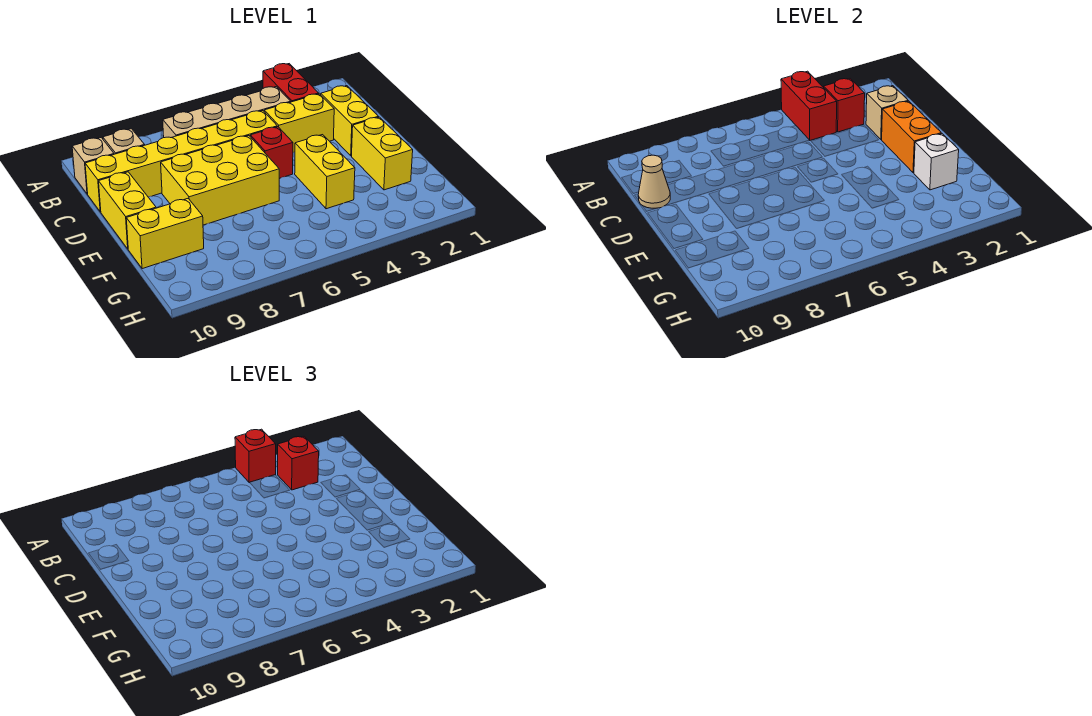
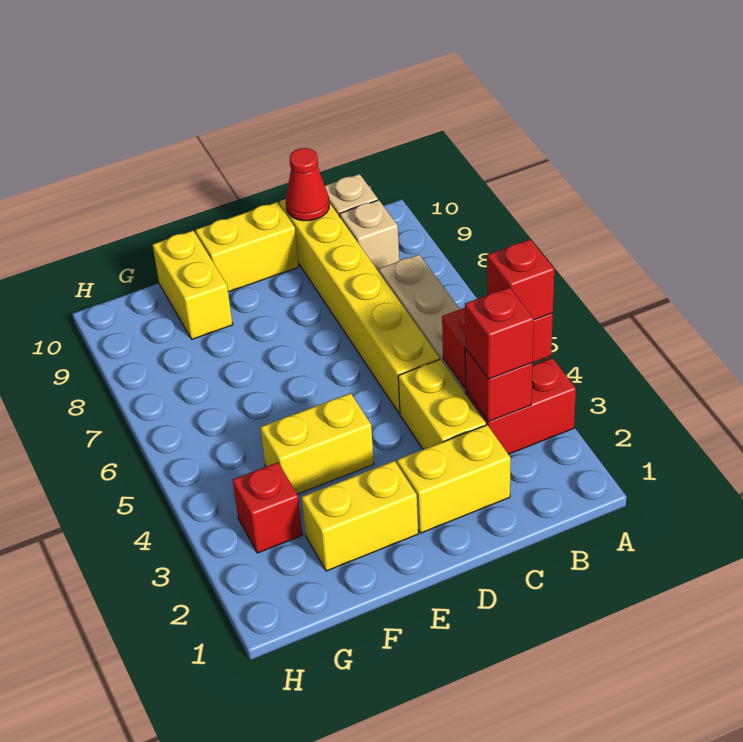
tan 1x1 brick [866,86,908,139] -> none
tan 1x1 cone [638,155,670,208] -> red 1x1 cone [286,148,329,221]
orange 1x2 brick [881,101,941,173] -> none
red 1x1 brick [250,127,293,178] -> red 1x1 brick moved to [233,462,303,553]
yellow 2x3 brick [161,136,280,225] -> none
white 1x1 brick [914,134,959,190] -> none

